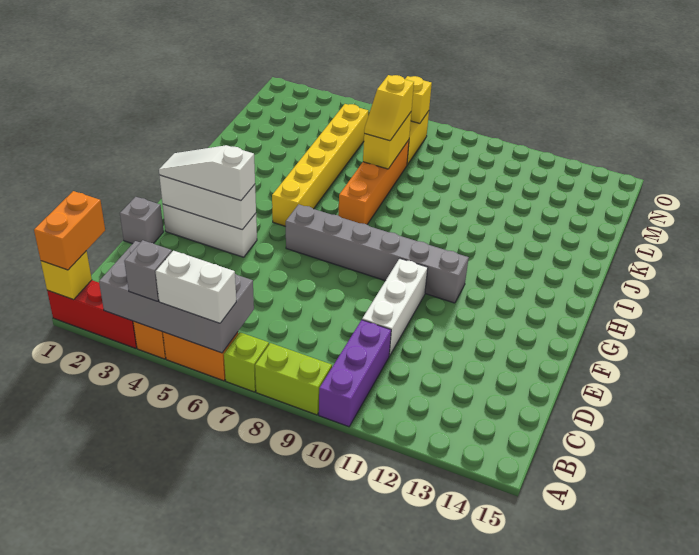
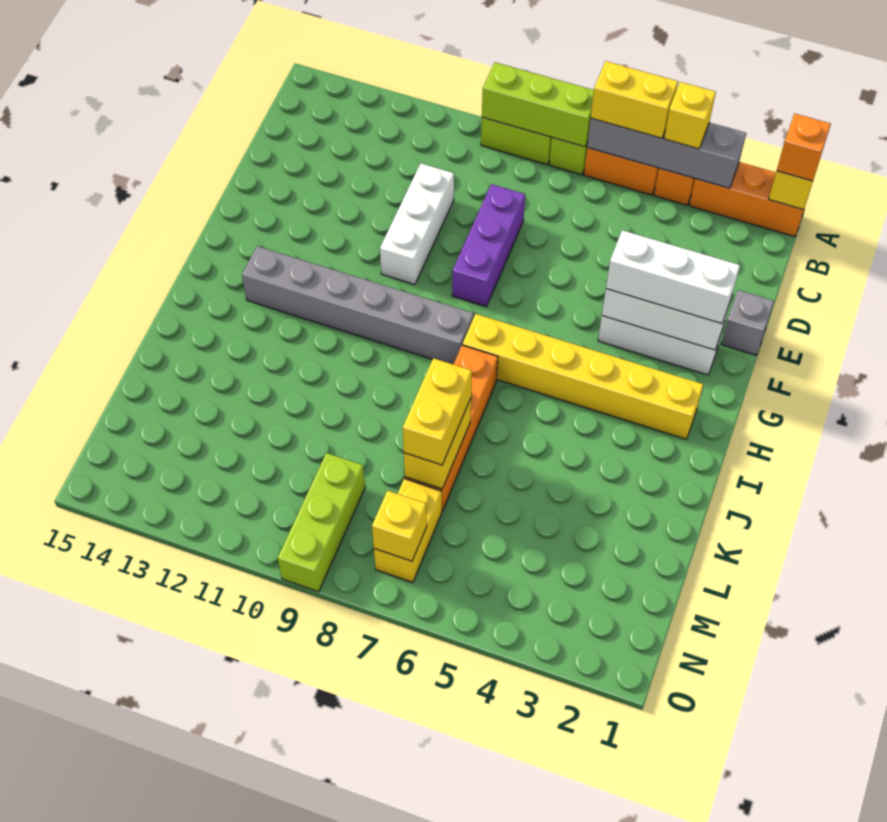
red 1x3 brick [47,280,137,348] -> orange 1x3 brick [689,162,804,237]
orange 1x2 brick [34,191,105,270] -> orange 1x1 brick [777,114,831,181]
grey 2x4 brick [99,241,254,353] -> grey 1x4 brick [587,118,746,188]
grey 1x1 brick [124,240,172,301] -> yellow 1x1 brick [664,82,716,149]
white 1x2 brick [156,251,236,323] -> yellow 1x2 brick [591,61,678,138]
none -> lime 1x3 brick [482,62,594,147]
purple 1x3 brick [319,320,391,427] -> purple 1x3 brick moved to [452,184,525,307]
white 1x3 slope [159,145,255,201] -> white 1x3 brick [606,230,740,324]
grey 1x6 brick [286,204,469,303] -> grey 1x6 brick moved to [242,246,474,364]
yellow 1x6 brick [272,104,368,226] -> yellow 1x6 brick turned to [462,314,703,439]
yellow 1x2 slope [364,75,414,141] -> yellow 1x2 brick [403,358,472,465]
none -> lime 1x3 brick [278,453,365,592]

